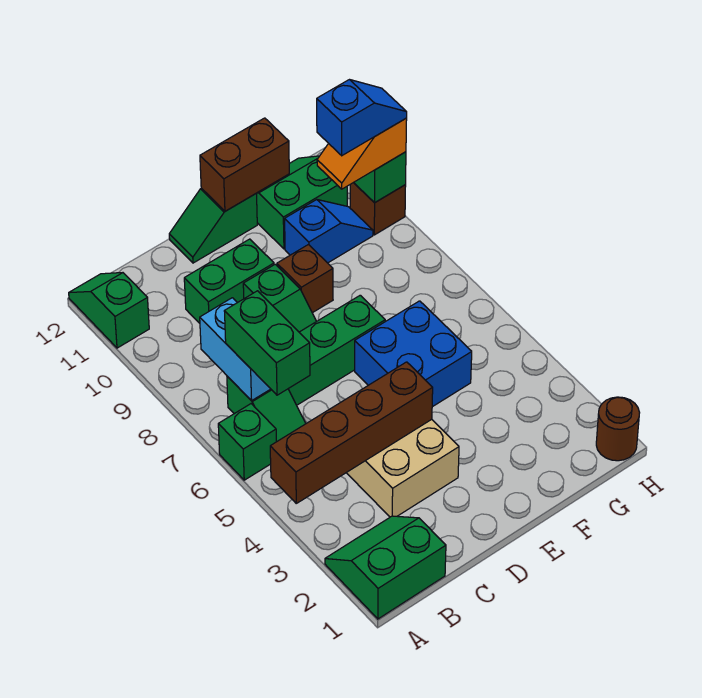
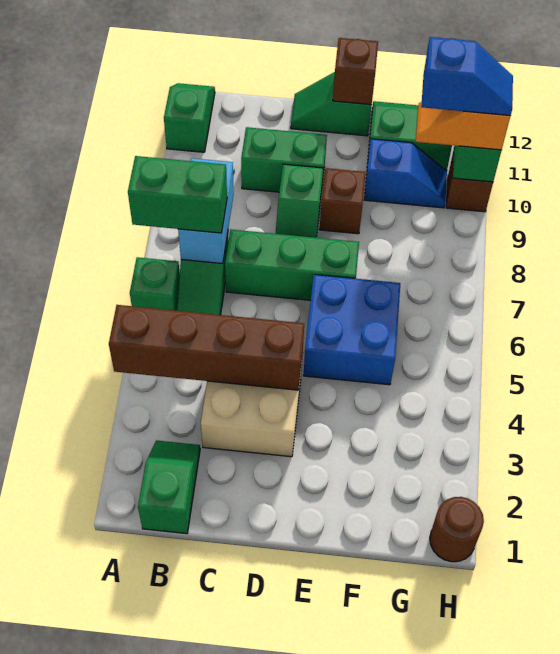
green 2x2 slope [325,516,446,619] -> green 1x2 slope [138,440,200,534]
green 1x2 brick [224,291,310,395] -> green 1x2 brick turned to [128,156,227,233]
brown 1x2 brick [200,118,289,211] -> brown 1x1 brick [333,38,378,105]

